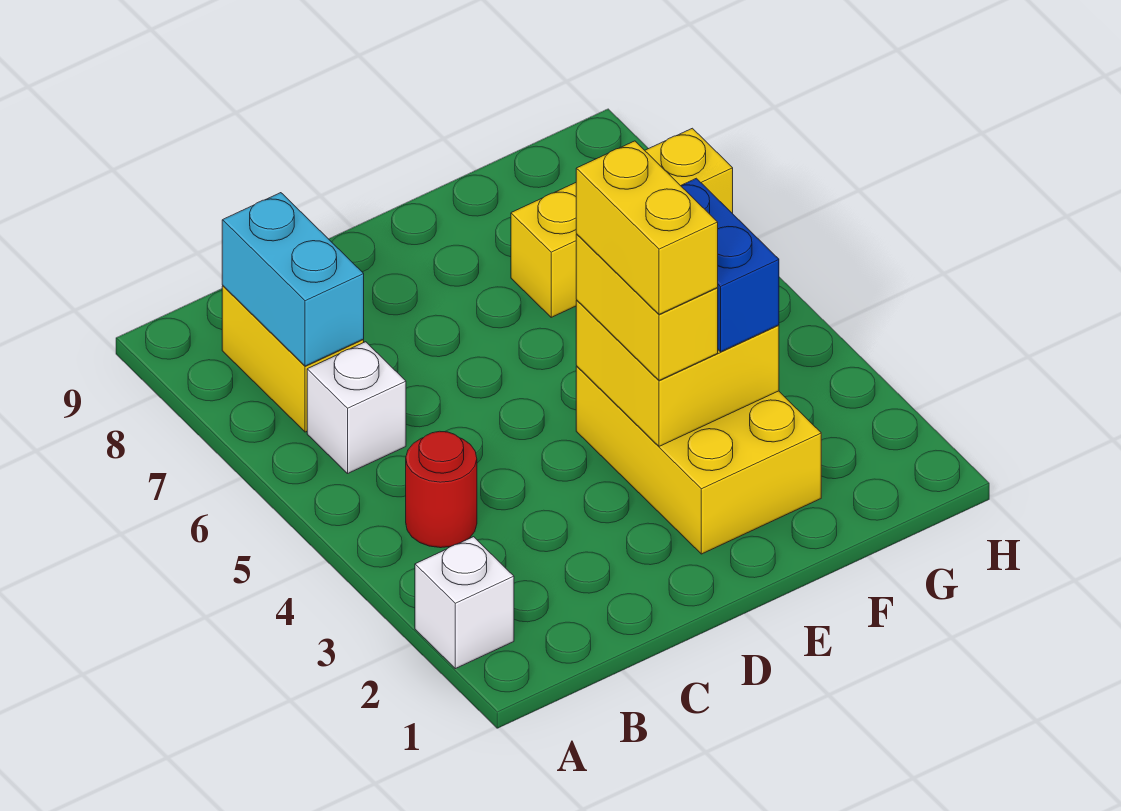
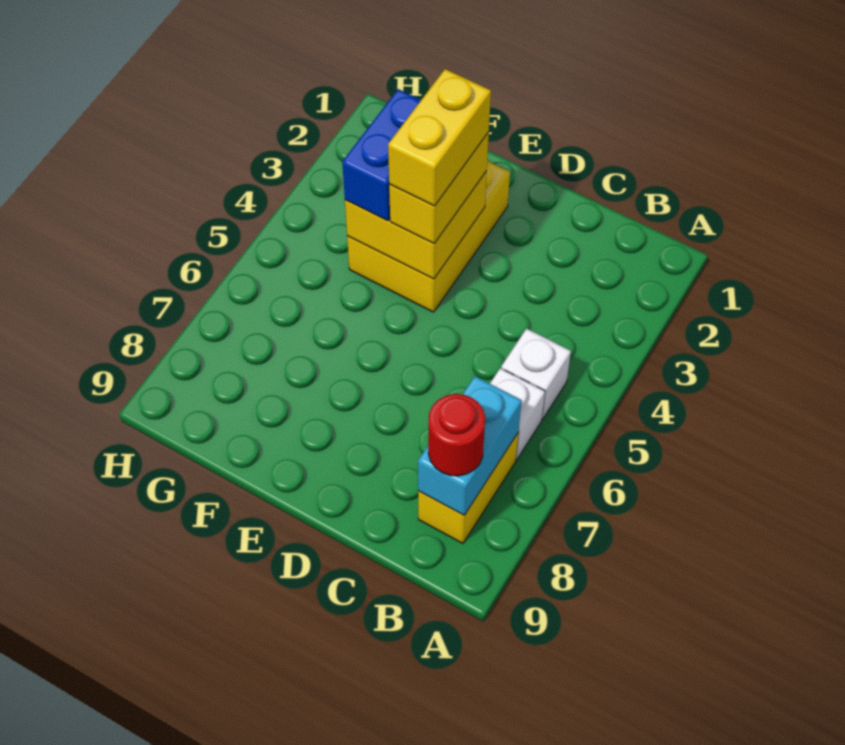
white 1x1 brick [415,537,514,669] -> white 1x1 brick moved to [501,329,571,420]
red 1x1 round brick [406,431,477,548] -> red 1x1 round brick moved to [428,394,485,476]
yellow 1x3 brick [511,128,733,317] -> none

